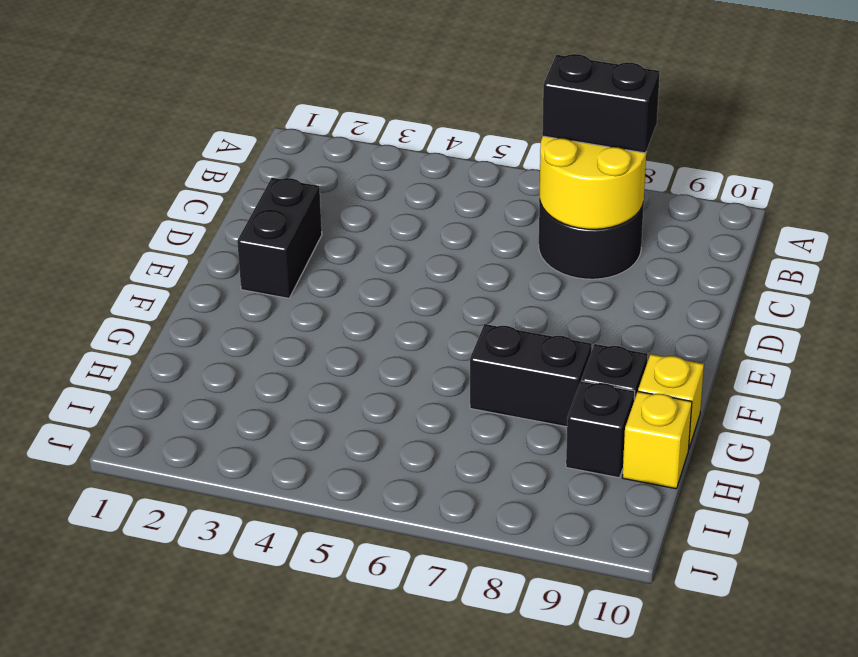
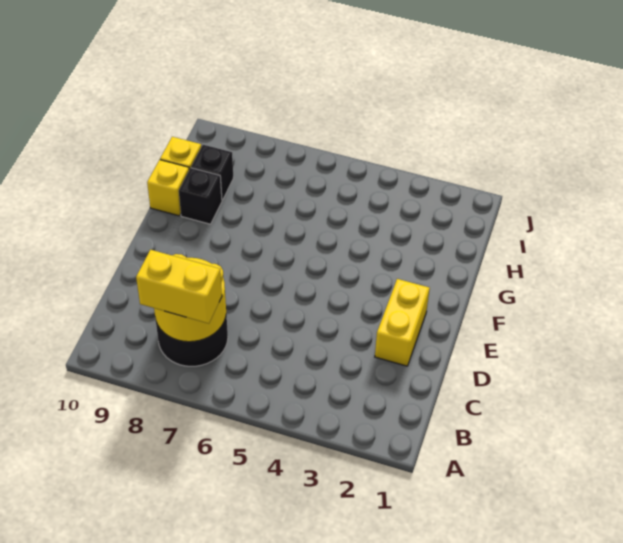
black 1x2 brick [542,54,660,153] -> yellow 1x2 brick [136,250,222,324]
black 1x2 brick [237,178,322,298] -> yellow 1x2 brick [375,279,430,366]
black 1x2 brick [470,324,592,427] -> none

